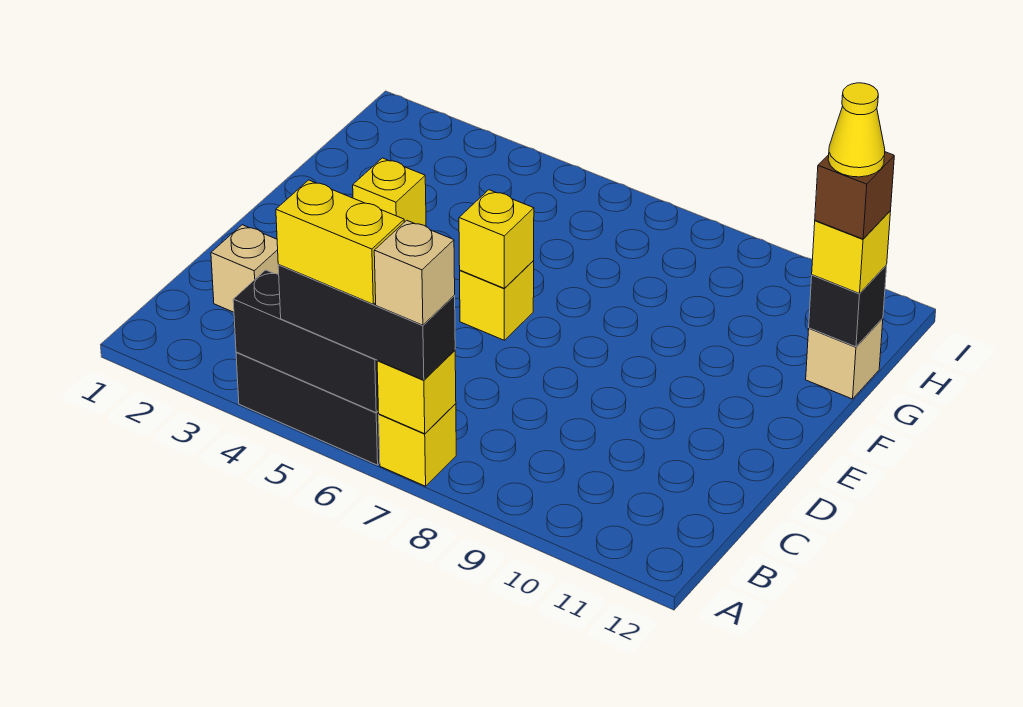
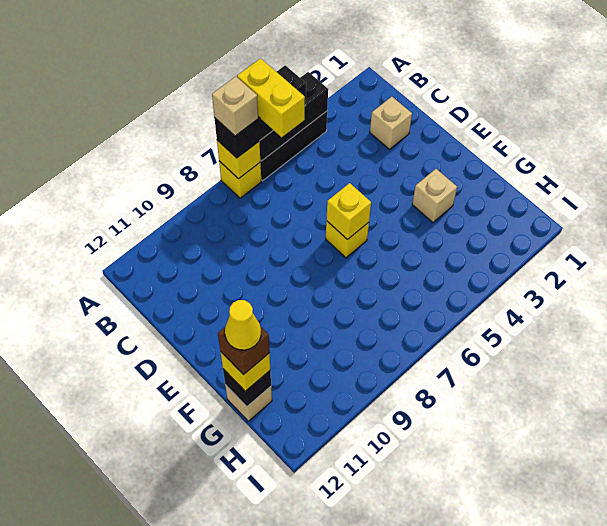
yellow 1x2 brick [276,180,404,304] -> yellow 1x2 brick turned to [237,58,305,137]
yellow 1x1 brick [353,158,426,226] -> tan 1x1 brick [412,169,457,222]

